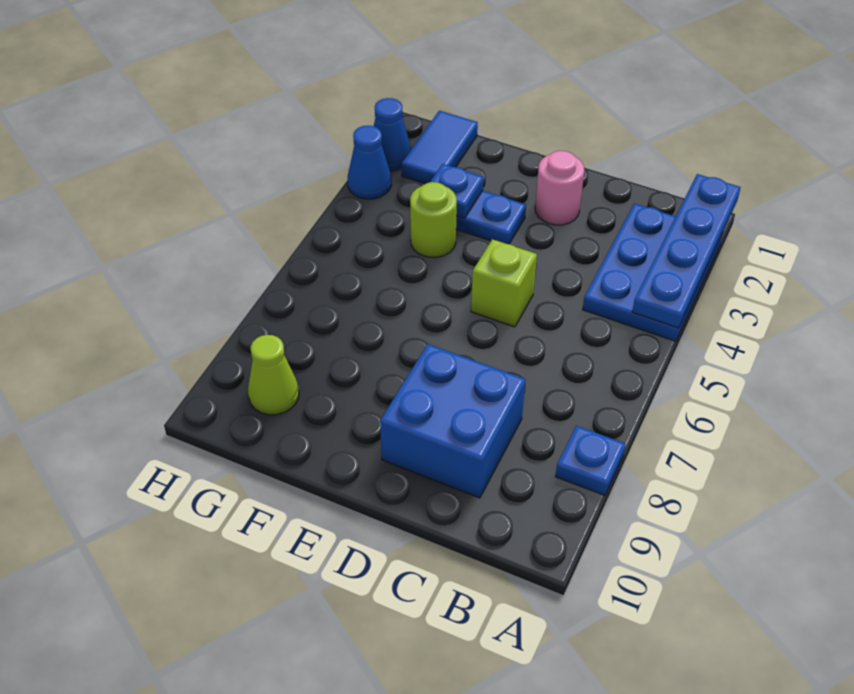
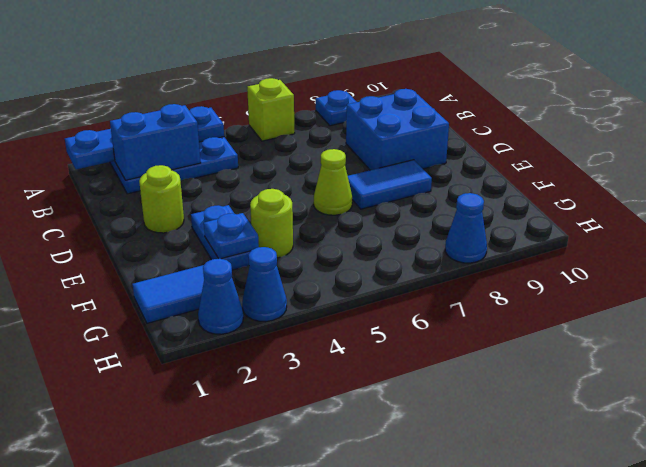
none -> blue 1x2 brick [110,104,201,180]
pink 1x1 round brick [535,151,584,225] -> lime 1x1 round brick [139,165,184,233]
lime 1x1 brick [471,239,537,327] -> lime 1x1 brick moved to [247,78,295,141]
none -> blue 1x2 tile [348,160,432,209]
lime 1x1 cone [248,335,299,415] -> lime 1x1 cone moved to [314,149,352,215]
none -> blue 1x1 cone [445,193,487,263]

